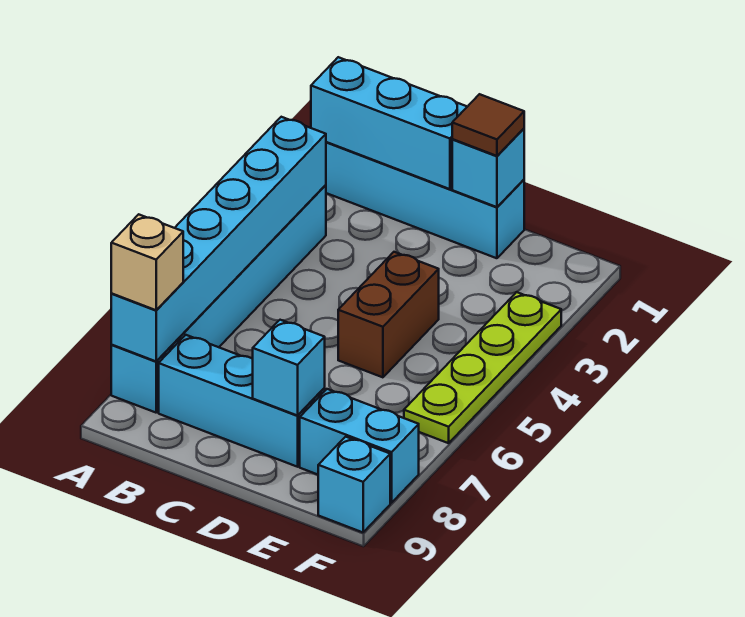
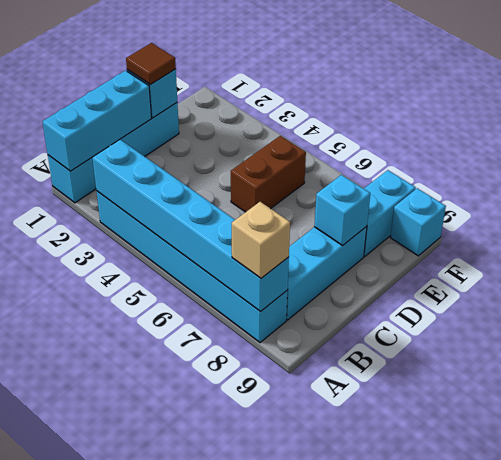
brown 1x2 brick [338,252,439,377] -> brown 1x2 brick turned to [231,136,306,212]
lime 1x4 plate [404,292,561,443] -> none

